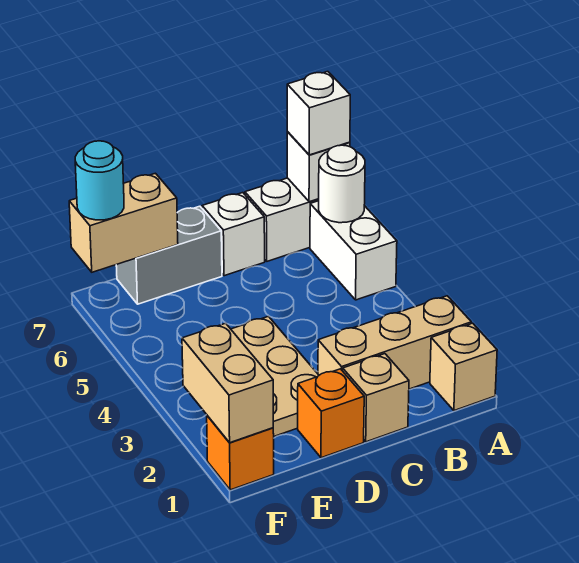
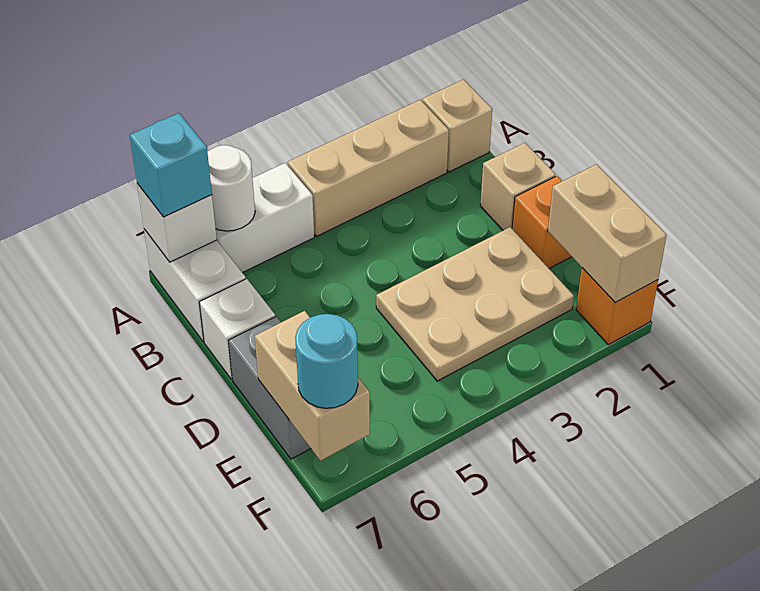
tan 1x3 brick [318,296,471,389] -> tan 1x3 brick turned to [288,100,449,236]
white 1x1 brick [287,72,350,155] -> cyan 1x1 brick [130,113,212,217]
tan 1x2 brick [182,323,273,443] -> tan 1x2 brick turned to [548,164,667,302]

